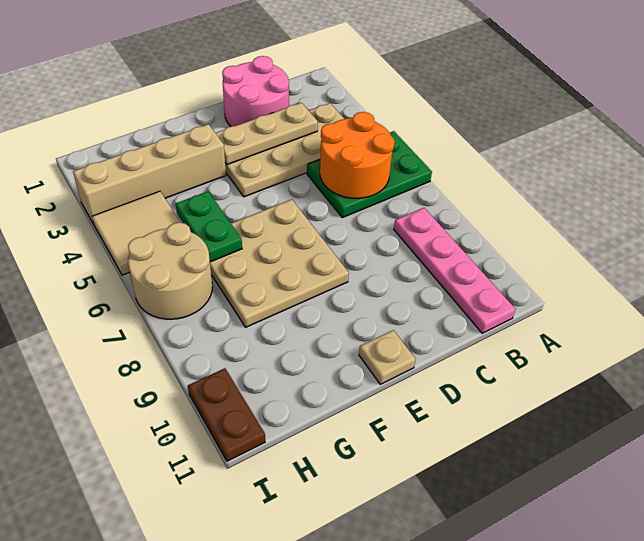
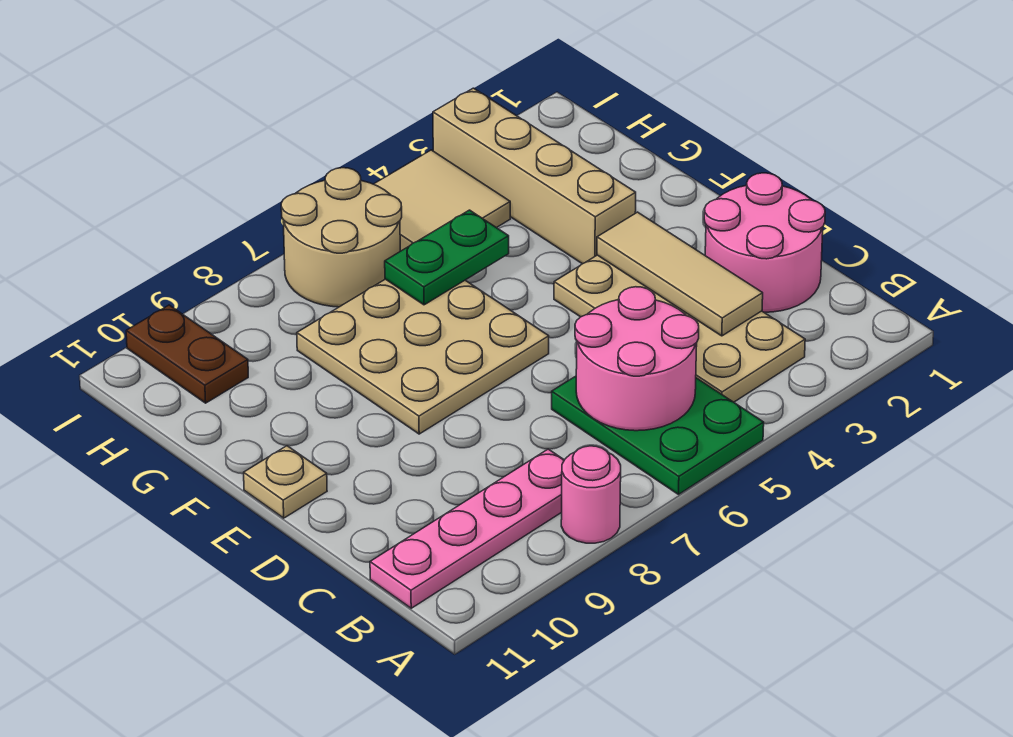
none -> pink 1x1 round brick [561,446,621,543]
orange 2x2 round brick [320,112,395,198] -> pink 2x2 round brick [575,287,699,431]
tan 1x3 plate [216,103,318,165] -> tan 1x3 tile [597,212,763,336]
brown 1x2 plate [188,368,265,461] -> brown 1x2 plate turned to [126,305,248,403]

